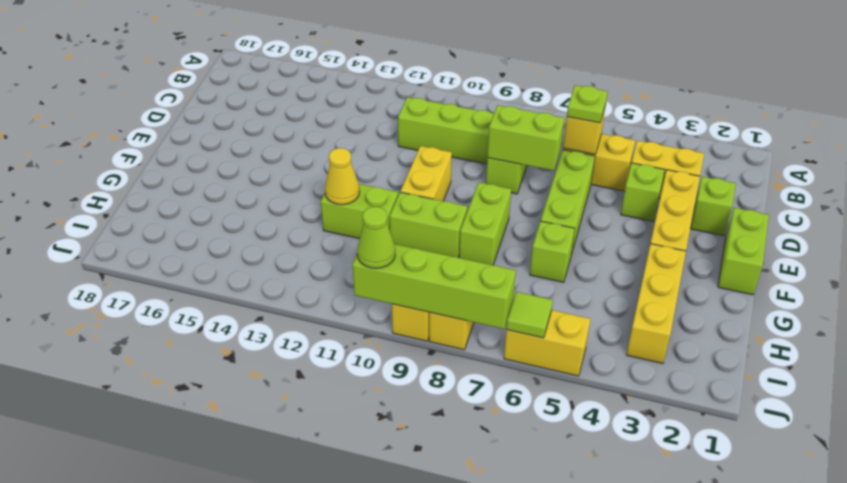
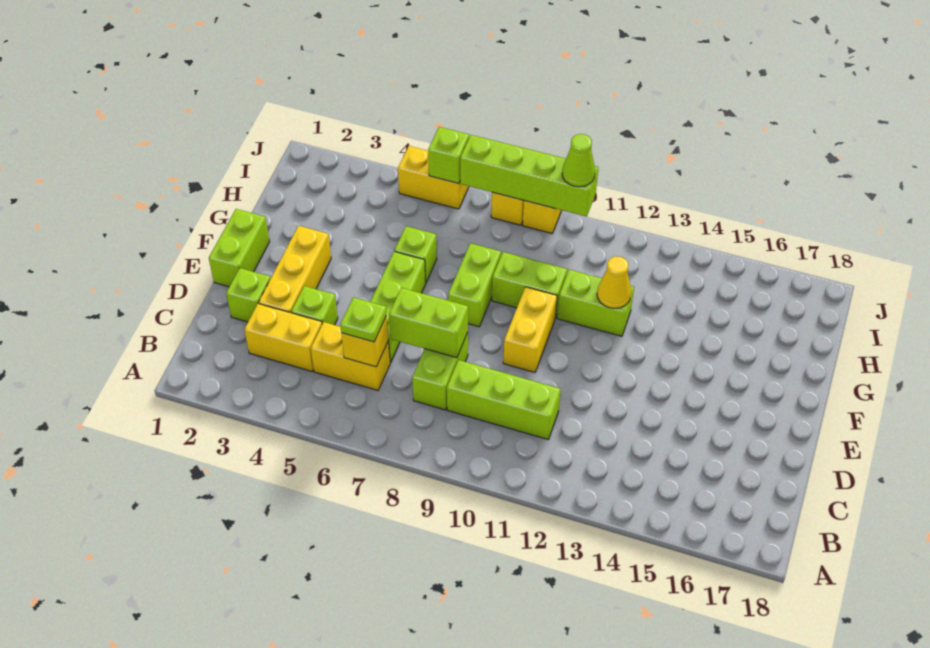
yellow 1x3 brick [626,244,686,363] -> none
lime 1x1 tile [506,292,553,338] -> lime 1x1 brick [428,127,469,184]

